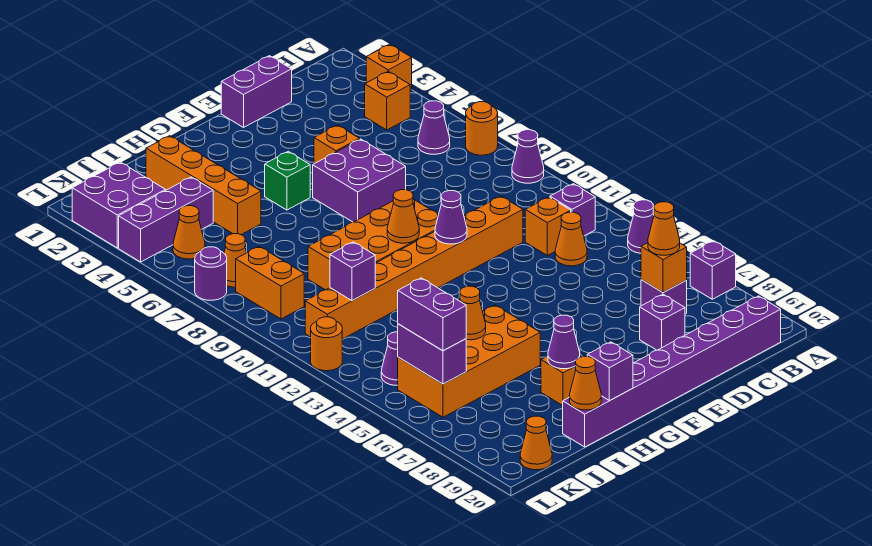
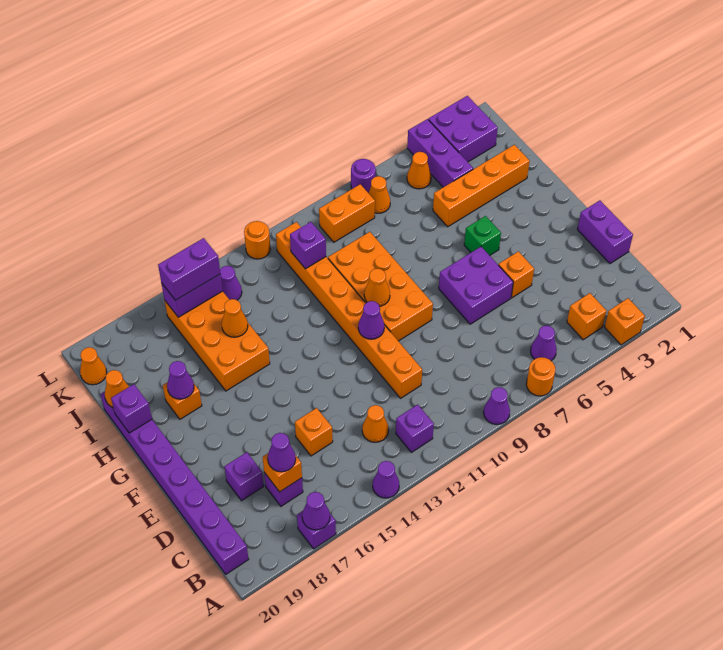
none -> purple 1x1 cone [302,492,330,530]
orange 1x1 brick [525,197,571,255] -> orange 1x1 brick moved to [295,408,333,456]
orange 1x1 cone [648,202,680,255] -> purple 1x1 cone [268,433,296,472]

